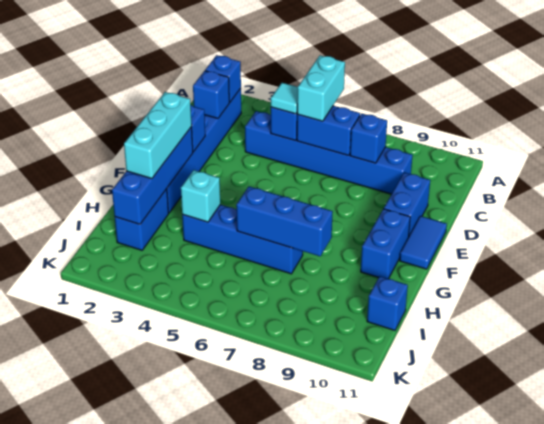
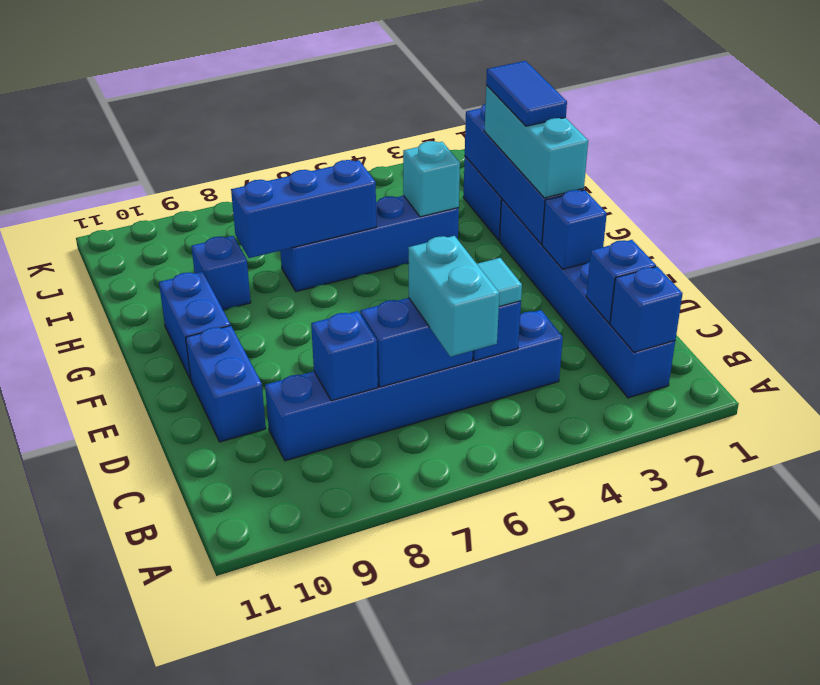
blue 1x2 tile [400,216,447,269] -> blue 1x2 tile moved to [486,61,567,126]
blue 1x1 brick [367,276,408,330] -> blue 1x1 brick moved to [191,236,251,310]

